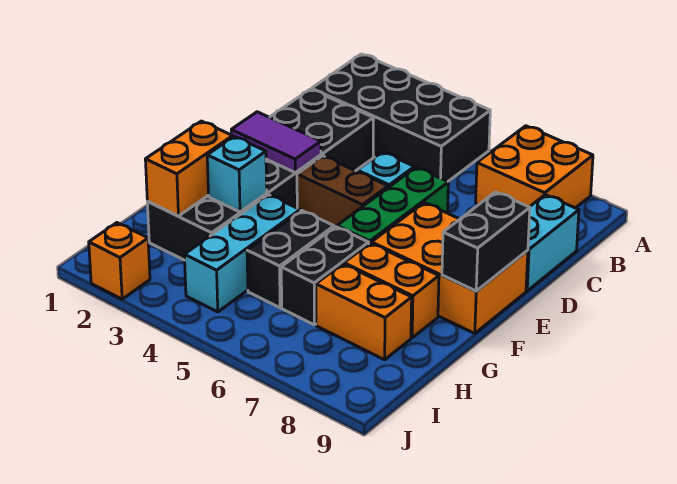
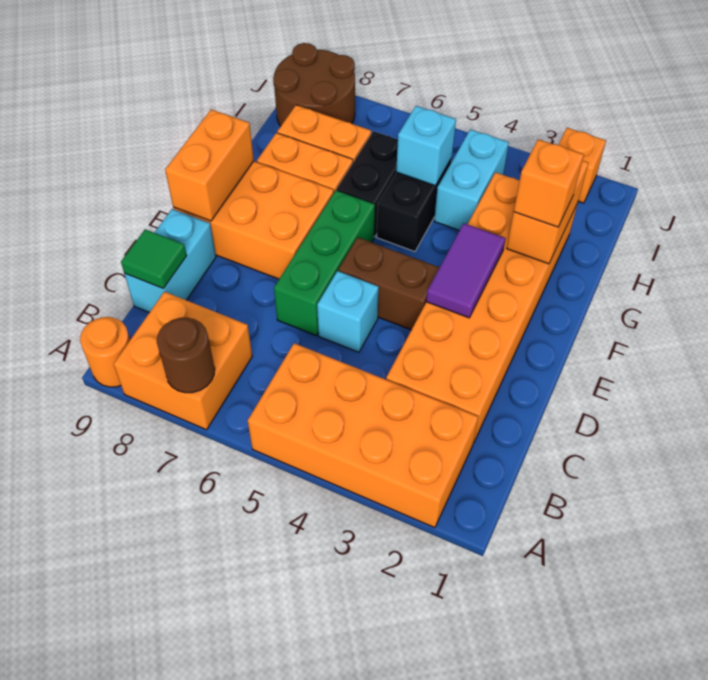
black 2x4 brick [312,54,490,182] -> orange 2x4 brick [248,343,478,528]
none -> brown 1x1 round brick [157,318,215,393]
none -> orange 1x1 round brick [80,317,130,387]
black 2x6 brick [147,89,374,260] -> orange 2x6 brick [386,172,578,443]
none -> green 1x1 tile [121,229,187,289]
purple 1x2 tile [231,112,321,172] -> purple 1x2 tile turned to [426,223,506,318]
black 1x2 brick [442,192,530,291] -> orange 1x2 brick [165,109,254,221]
none -> orange 1x1 brick [514,139,584,227]
cyan 1x1 brick [207,137,267,212] -> cyan 1x1 brick moved to [396,106,456,186]
cyan 1x3 brick [184,195,300,312] -> cyan 1x2 brick [434,129,509,230]
none -> brown 2x2 round brick [273,43,355,126]

